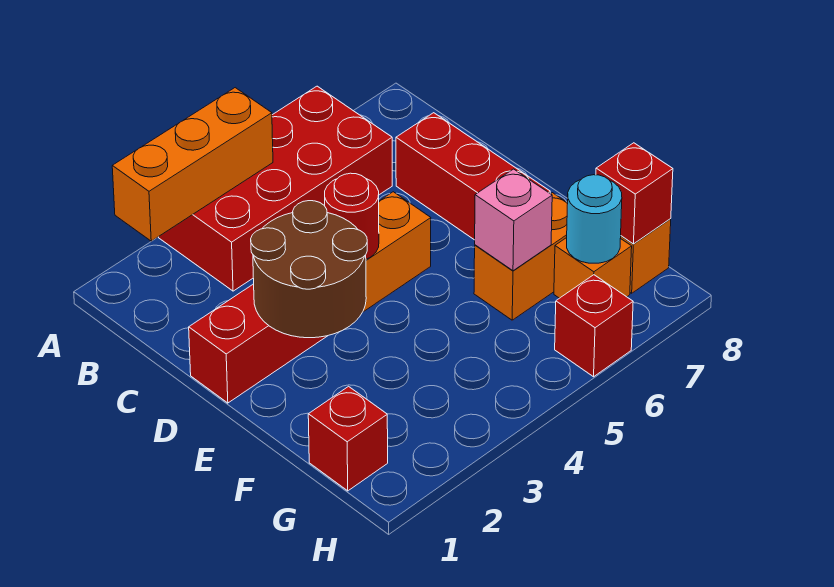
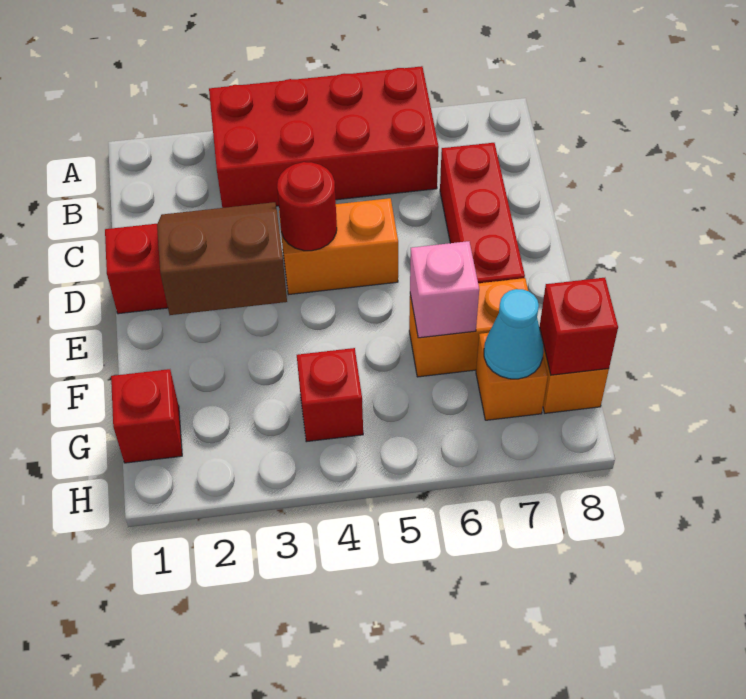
orange 1x3 brick [112,88,273,241] -> none
brown 2x2 round brick [251,201,367,338] -> brown 2x2 slope [157,202,287,315]
cyan 1x1 round brick [567,175,622,263] -> cyan 1x1 cone [484,289,544,379]
red 1x1 brick [555,275,633,377] -> red 1x1 brick moved to [297,348,363,442]

